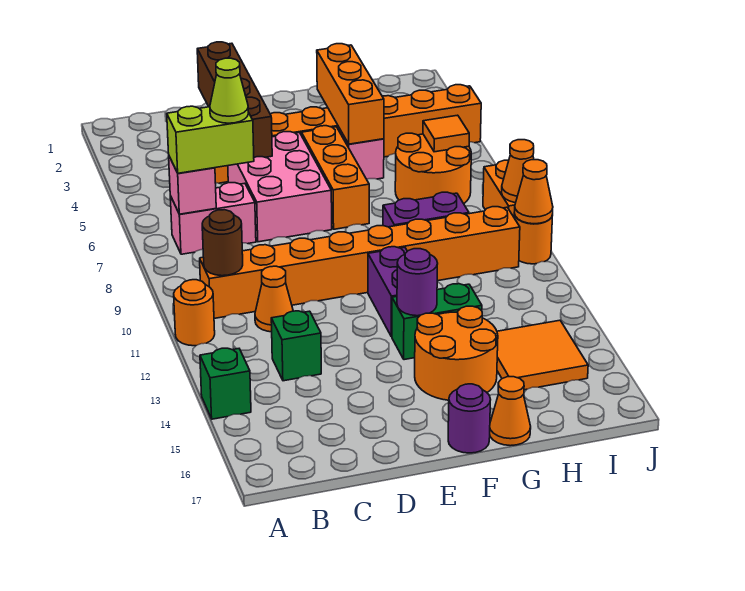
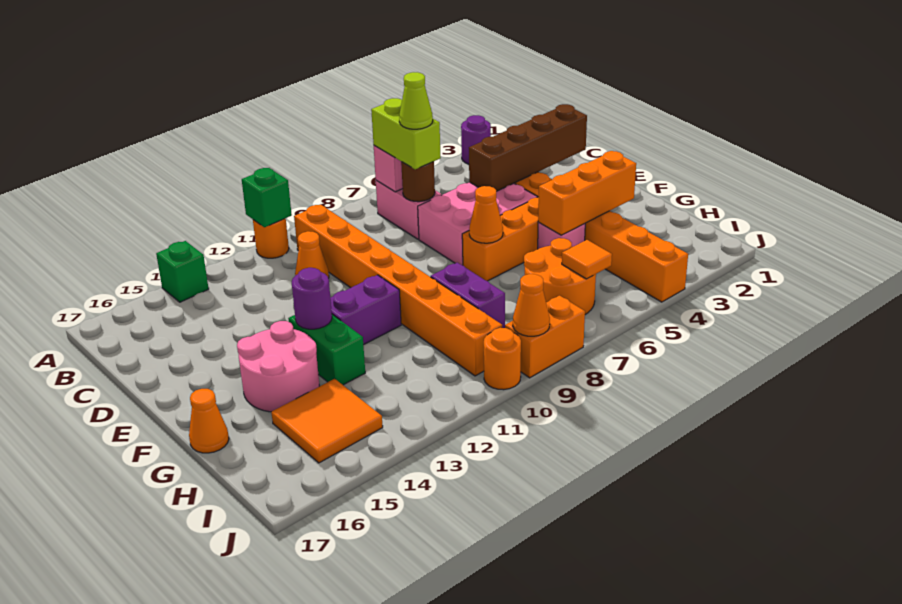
brown 1x1 round brick [202,210,243,276] -> brown 1x1 round brick moved to [401,161,435,202]
green 1x1 brick [271,311,321,381] -> green 1x1 brick moved to [242,168,292,227]
orange 2x2 round brick [415,306,498,400] -> pink 2x2 round brick [237,321,319,412]
purple 1x1 round brick [448,384,490,453] -> purple 1x1 round brick moved to [461,115,491,164]
orange 1x1 cone [514,160,553,224] -> orange 1x1 cone moved to [469,186,503,243]

